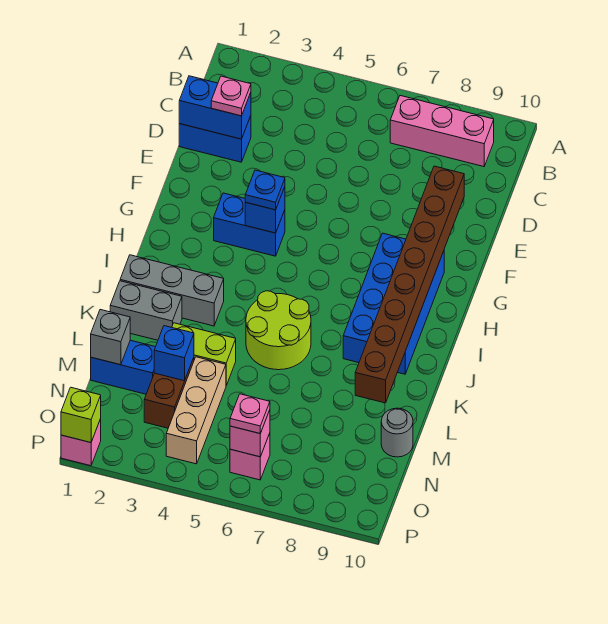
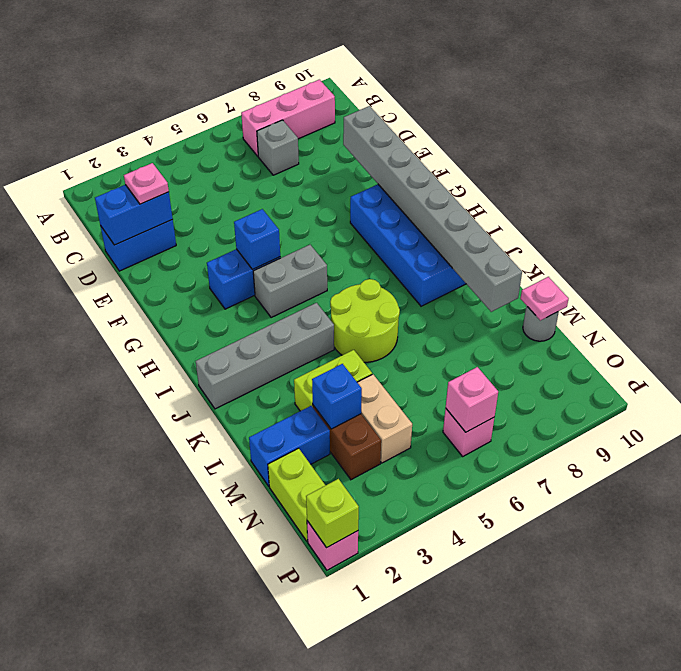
brown 1x8 brick [355,166,464,403] -> grey 1x8 brick [343,106,522,312]
blue 1x1 plate [245,170,285,210] -> none
grey 1x3 brick [120,255,224,326] -> grey 1x4 brick [196,303,334,409]
grey 1x2 brick [110,281,182,340] -> grey 1x2 brick moved to [253,245,327,318]
grey 1x1 brick [91,310,130,365] -> grey 1x1 brick moved to [257,120,299,175]
tan 1x3 brick [166,357,226,464] -> tan 1x2 brick [357,374,412,463]
none -> lime 1x2 brick [268,448,325,542]
pink 1x1 plate [230,394,270,433] -> pink 1x1 plate moved to [520,277,569,320]

